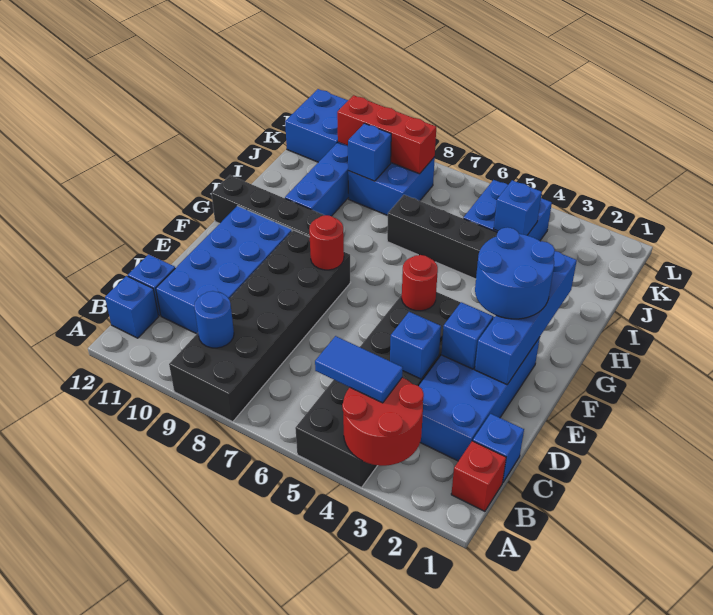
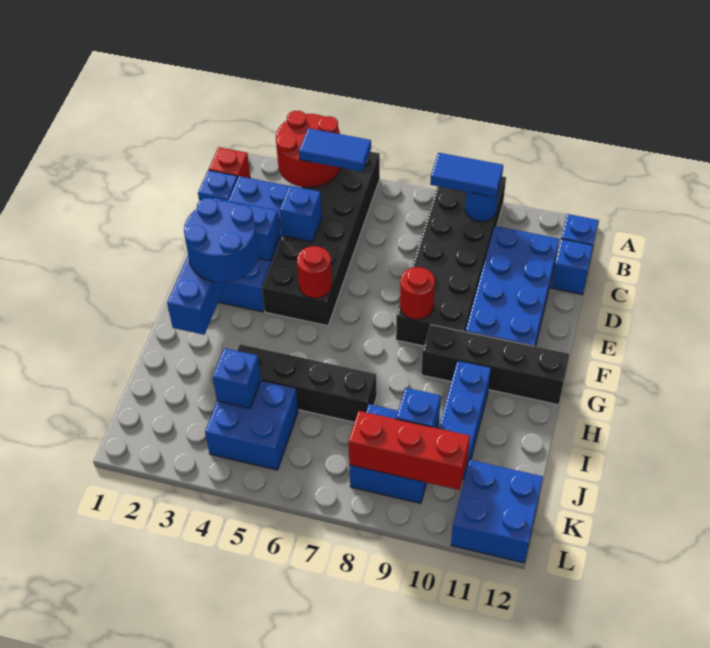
none -> blue 1x2 tile [430,153,503,197]

